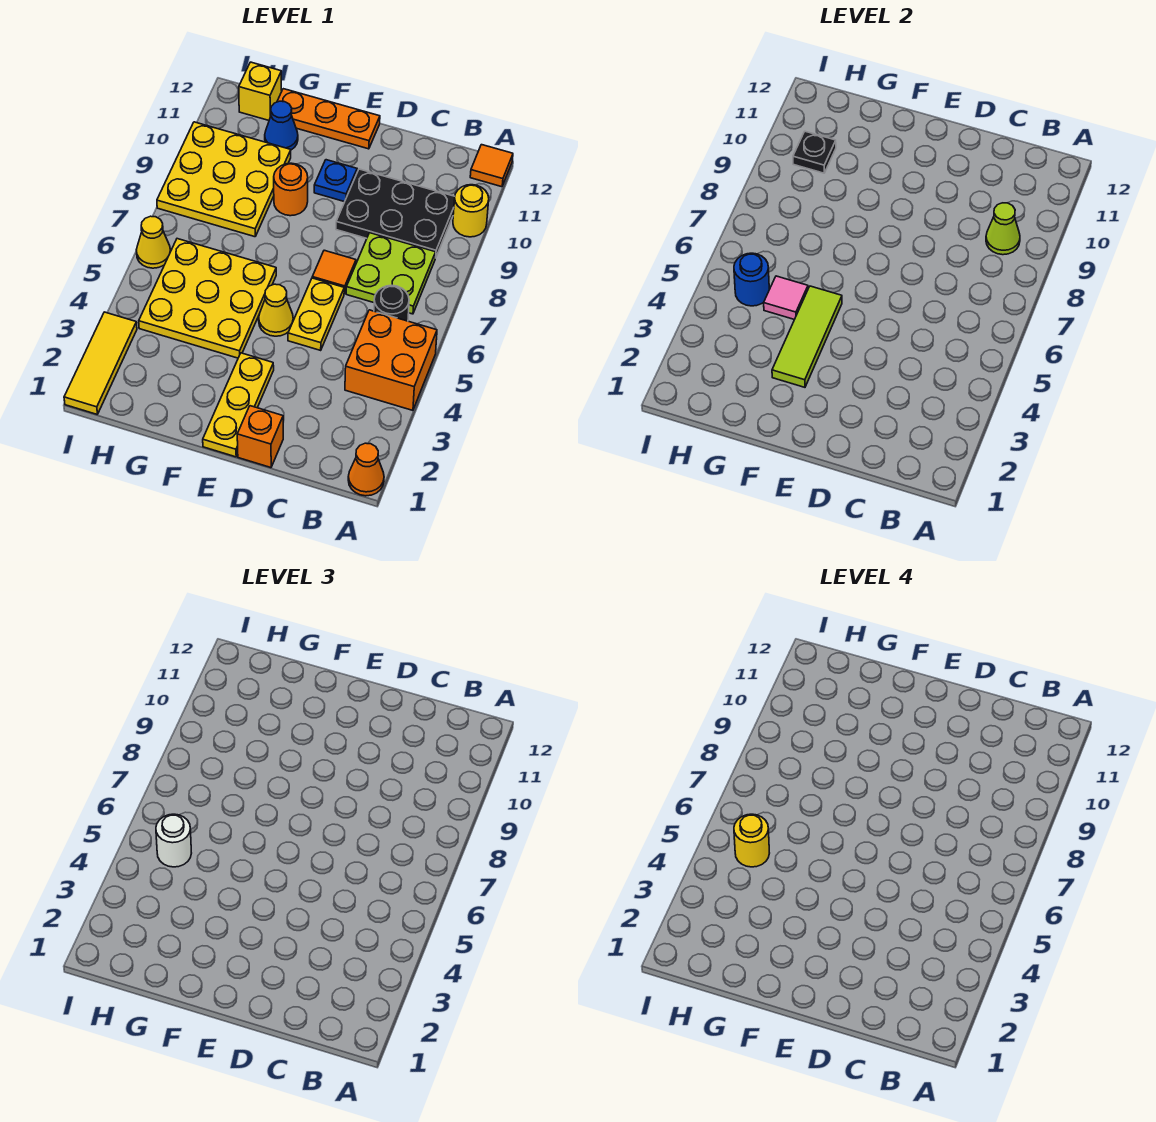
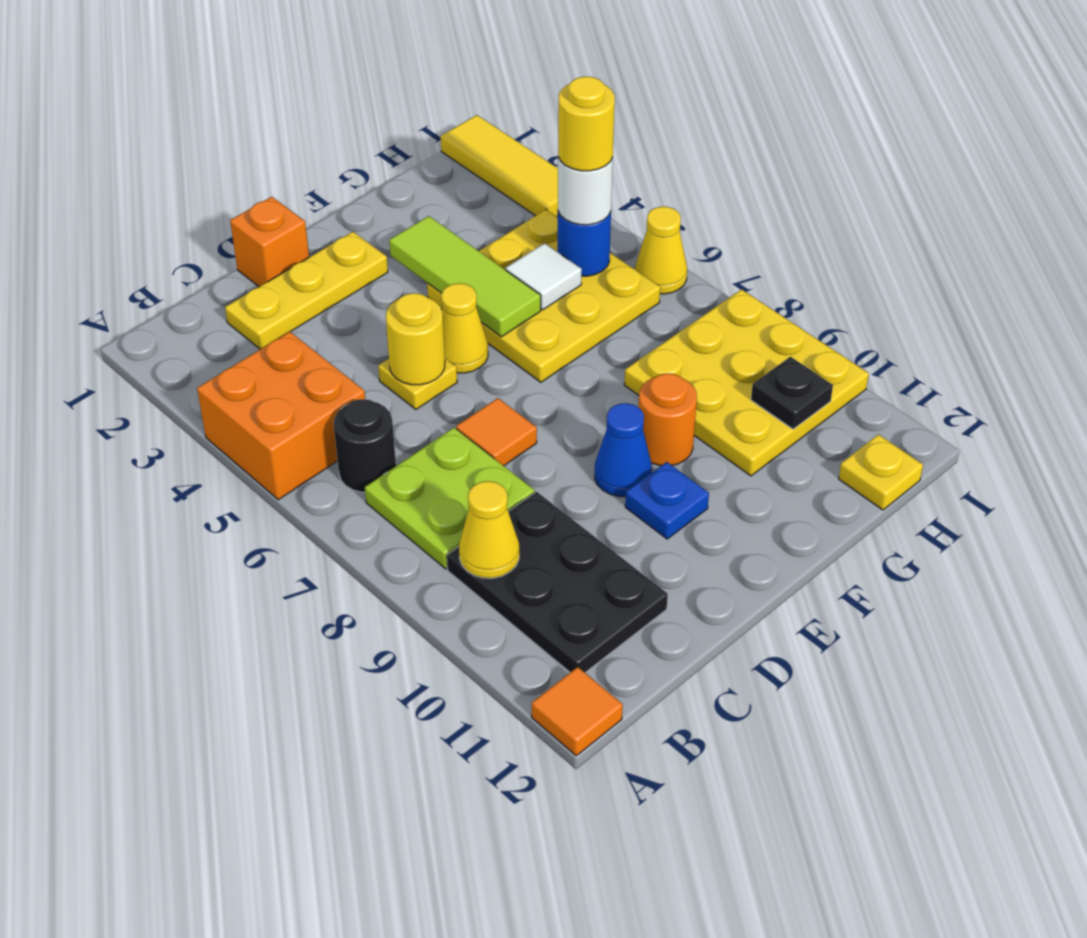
orange 1x1 cone [348,443,384,496] -> none
yellow 1x1 round brick [453,185,489,237] -> yellow 1x1 round brick moved to [386,293,445,385]
black 2x3 plate [336,169,455,258] -> black 2x3 plate turned to [447,492,668,672]
lime 1x1 cone [986,203,1020,255] -> yellow 1x1 cone [459,481,519,578]
yellow 1x2 plate [288,278,344,350] -> yellow 1x1 plate [378,358,457,409]
yellow 1x3 plate [203,353,274,457] -> yellow 1x3 plate turned to [225,232,388,349]
orange 1x3 plate [277,89,380,149] -> none
pink 1x1 tile [764,276,808,320] -> white 1x1 tile [506,243,582,310]
blue 1x1 cone [265,101,298,150] -> blue 1x1 cone moved to [595,403,652,497]
yellow 1x1 brick [239,62,282,120] -> yellow 1x1 plate [839,435,923,510]

